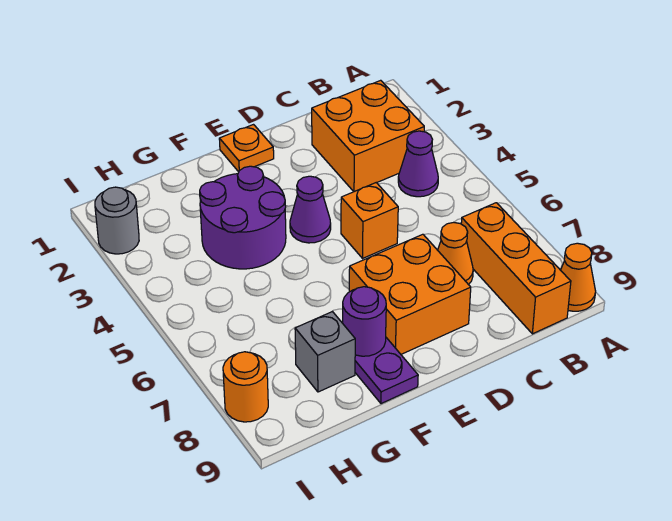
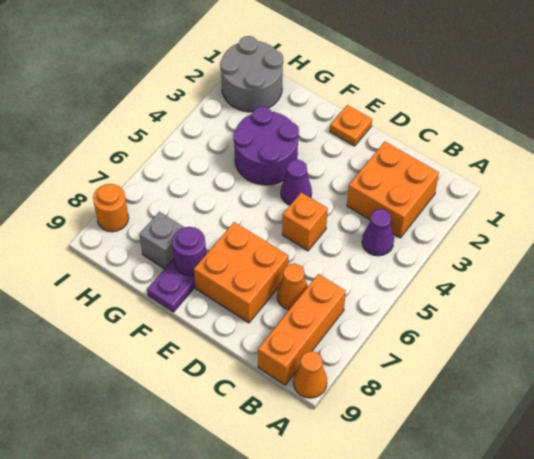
grey 1x1 round brick [95,187,139,254] -> grey 2x2 round brick [220,36,283,112]

